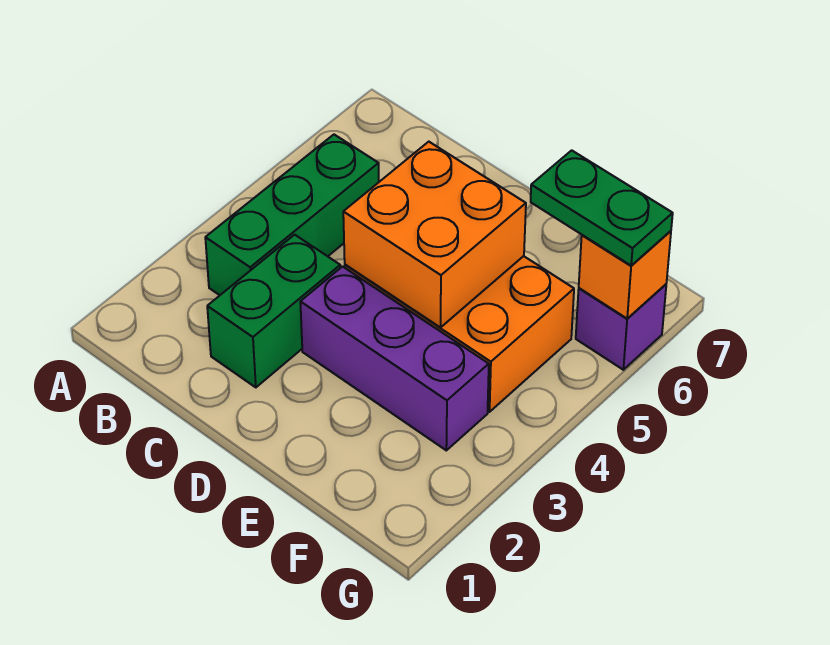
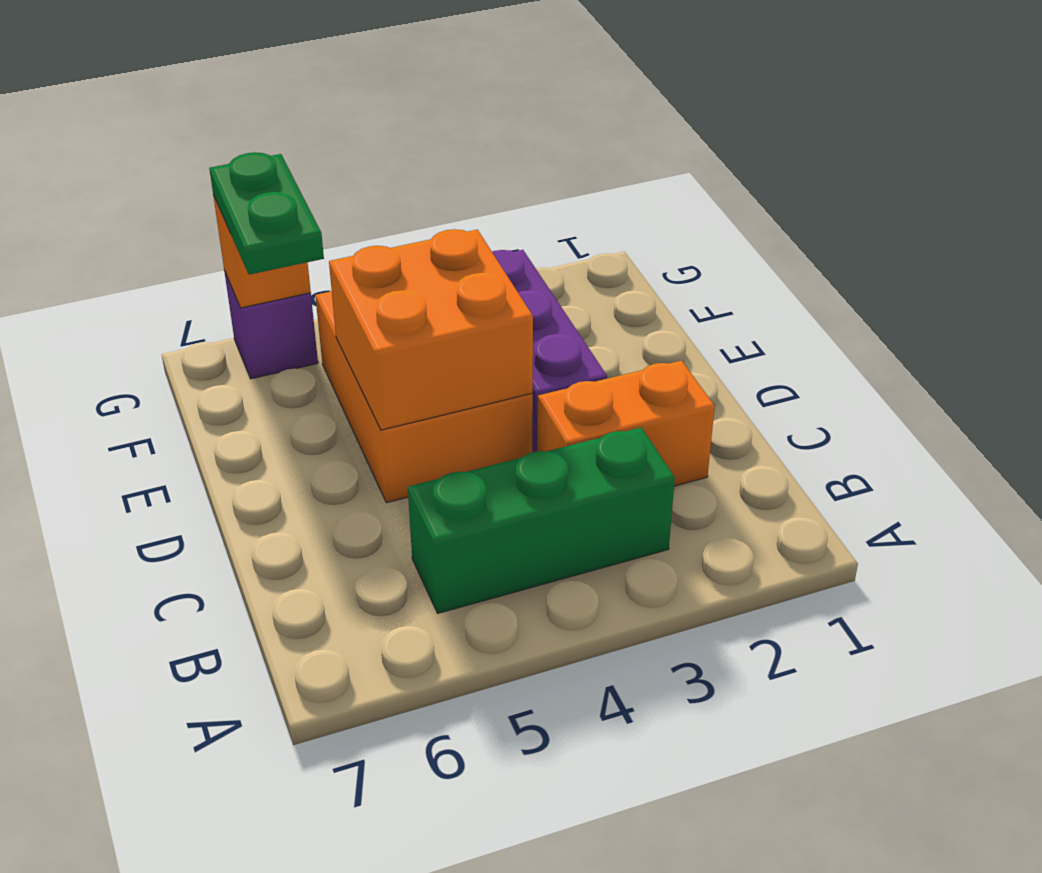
green 1x2 brick [207,235,340,387] -> orange 1x2 brick [537,361,715,486]

